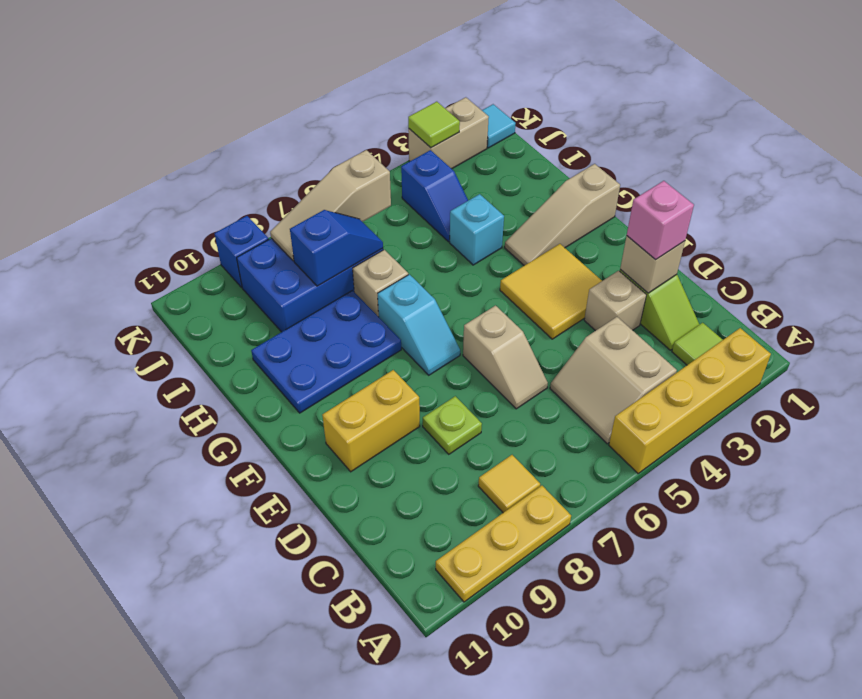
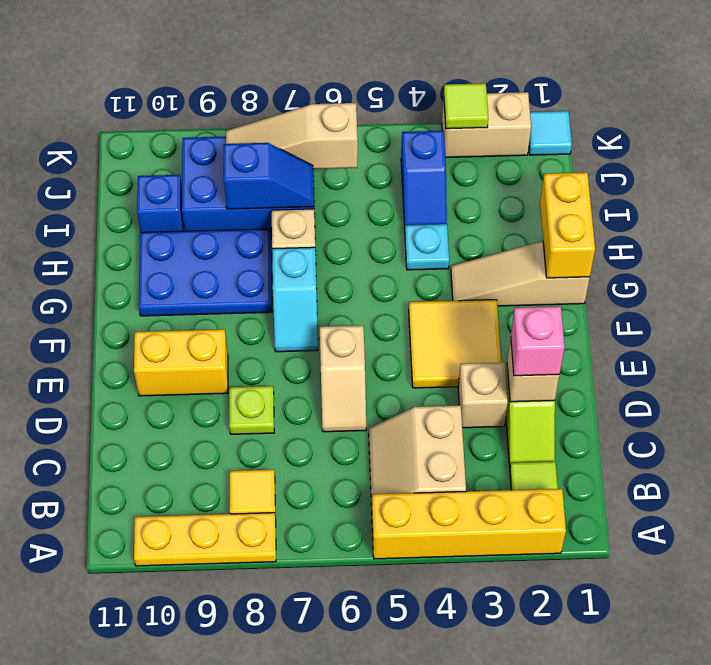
none -> yellow 1x2 brick [540,172,595,278]
cyan 1x1 brick [450,194,504,265] -> cyan 1x1 plate [405,224,449,270]
blue 1x1 brick [214,216,269,287] -> blue 1x1 brick moved to [137,175,184,232]

